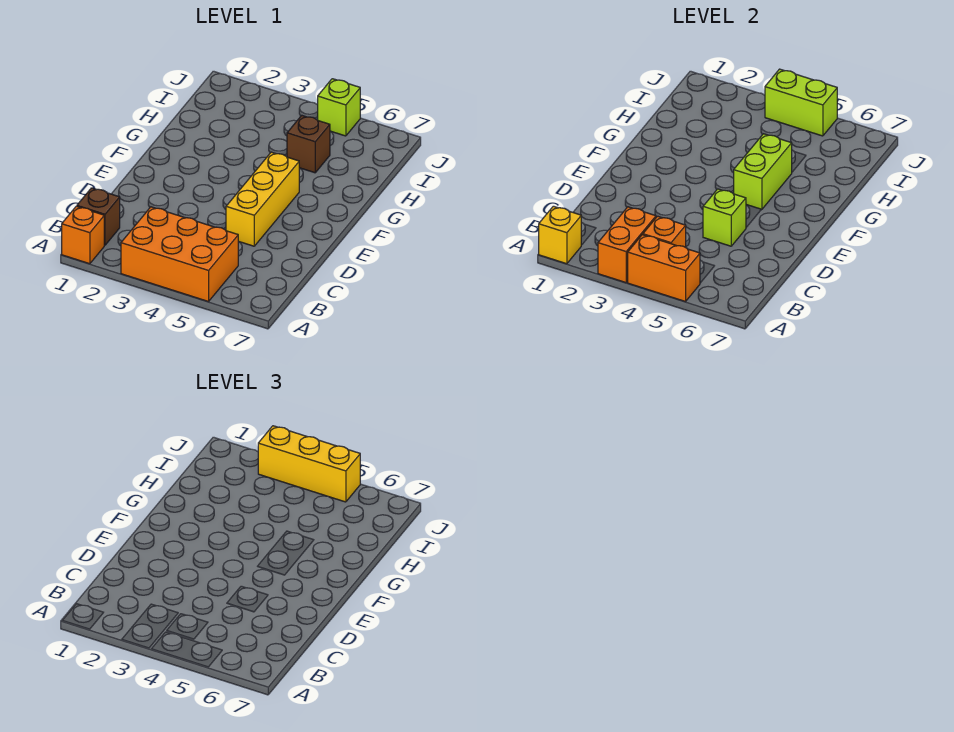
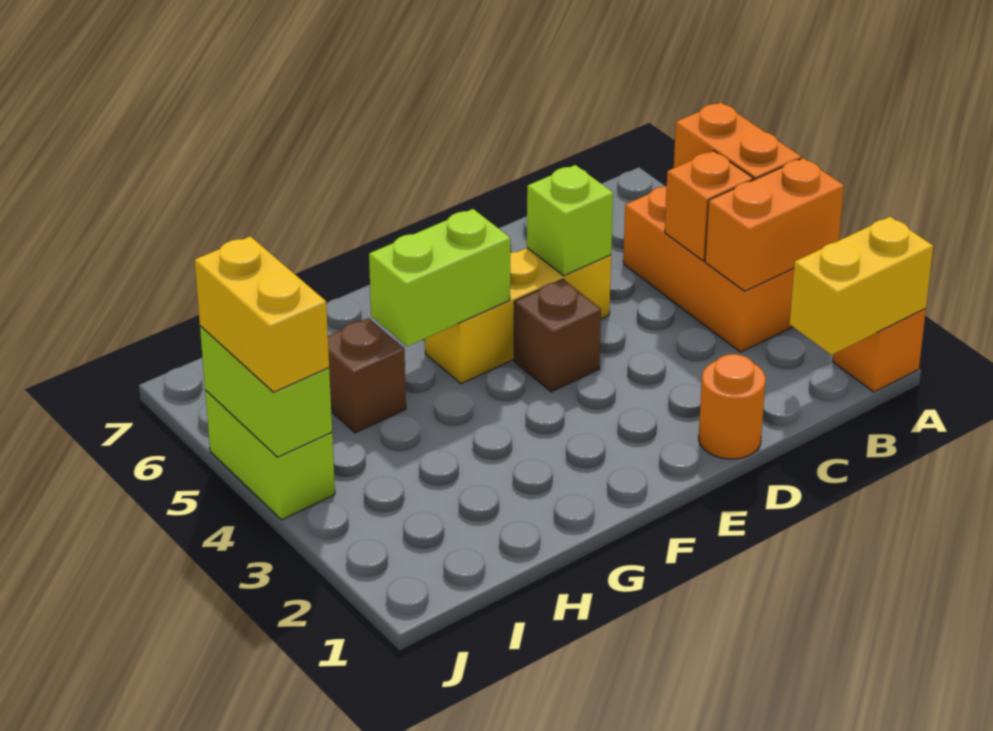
yellow 1x1 brick [539,206,581,264] -> yellow 1x2 brick [790,217,933,355]
brown 1x1 brick [77,188,120,245] -> brown 1x1 brick moved to [514,279,601,392]
none -> orange 1x1 round brick [698,354,766,459]
yellow 1x3 brick [258,426,360,502] -> yellow 1x2 brick [195,236,329,392]
lime 1x1 brick [317,79,360,136] -> lime 1x2 brick [205,390,335,520]

